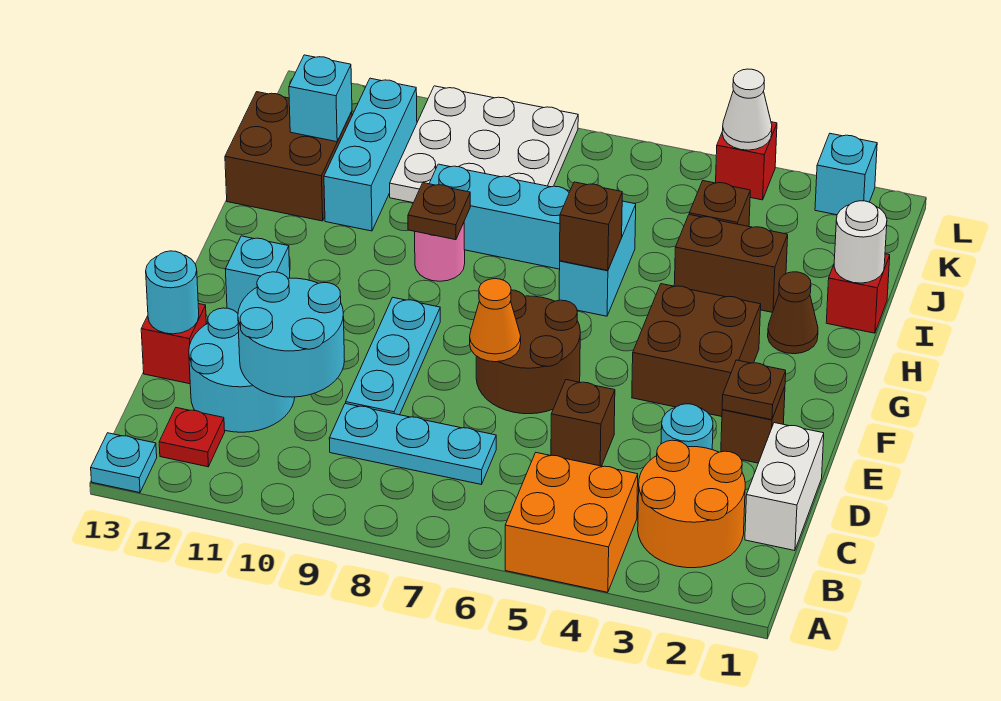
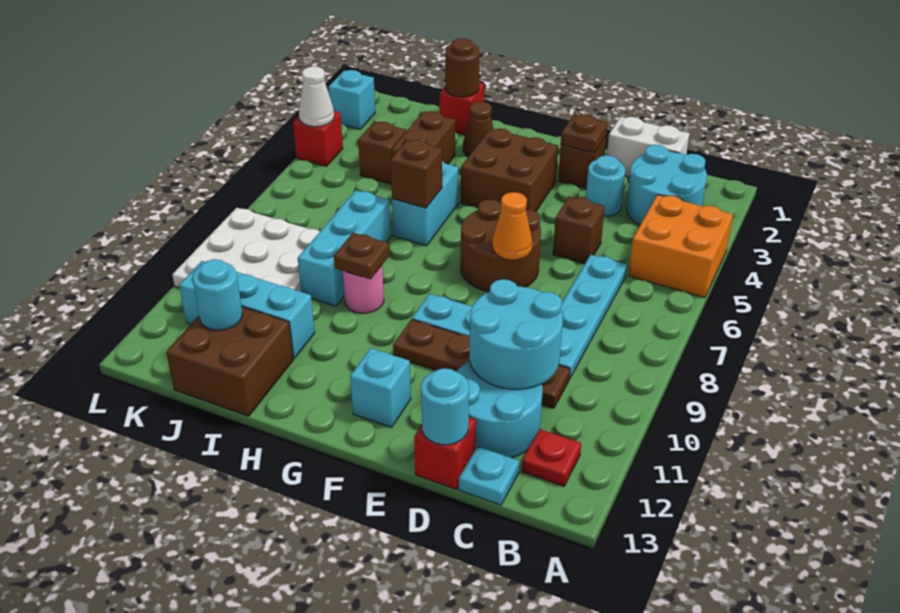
cyan 1x1 plate [91,433,157,493] -> cyan 1x1 plate moved to [459,447,519,505]
orange 2x2 round brick [638,440,745,568] -> cyan 2x2 round brick [626,145,707,225]
cyan 1x3 plate [329,403,496,485] -> cyan 1x4 plate [559,255,627,379]
none -> brown 1x4 plate [393,319,570,408]
cyan 1x2 brick [559,201,636,316] -> cyan 1x2 brick turned to [392,161,458,246]
white 1x1 round brick [834,201,887,283] -> brown 1x1 round brick [445,38,480,97]
cyan 1x1 brick [289,55,352,142] -> cyan 1x1 round brick [193,259,242,330]

